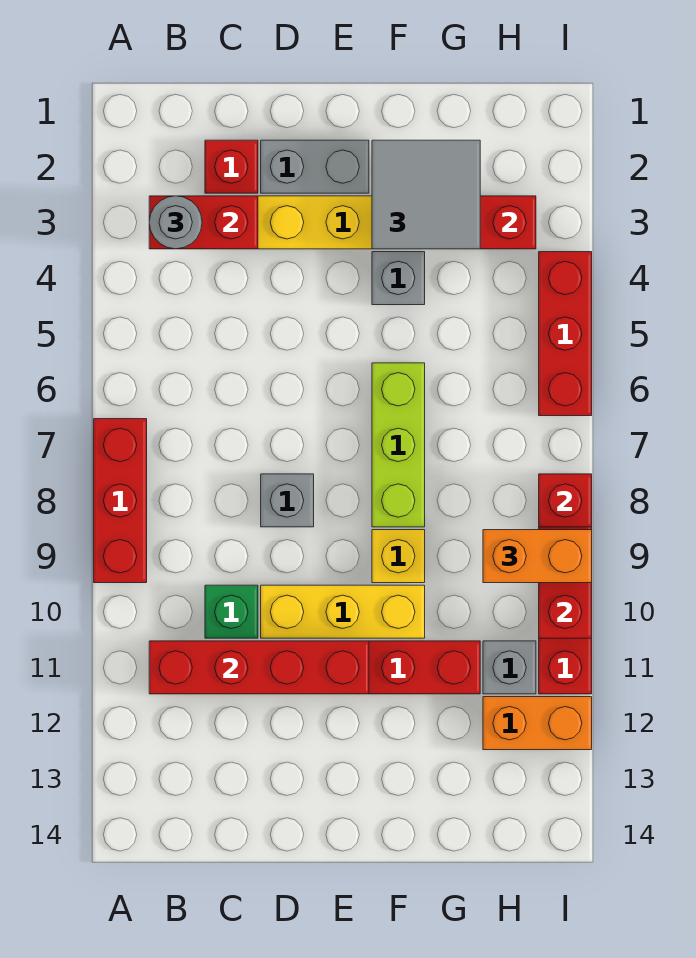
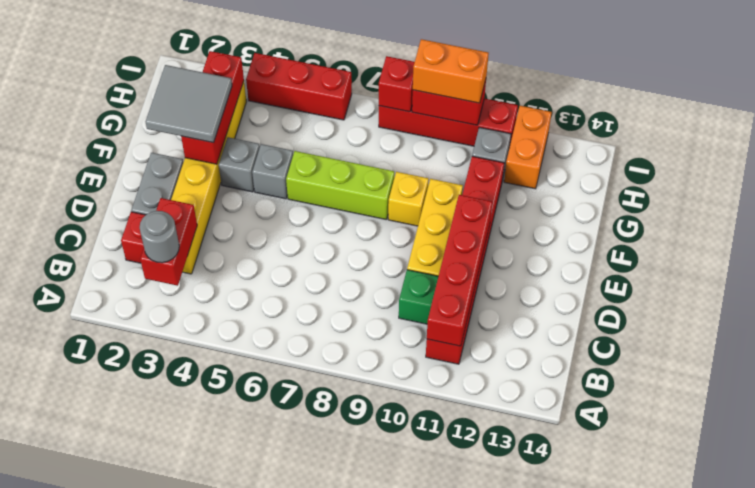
red 1x3 brick [94,419,147,583] -> none
grey 1x1 brick [261,474,314,527] -> grey 1x1 brick moved to [252,144,293,199]
orange 1x2 brick [483,530,592,583] -> orange 1x2 brick turned to [413,39,489,103]

